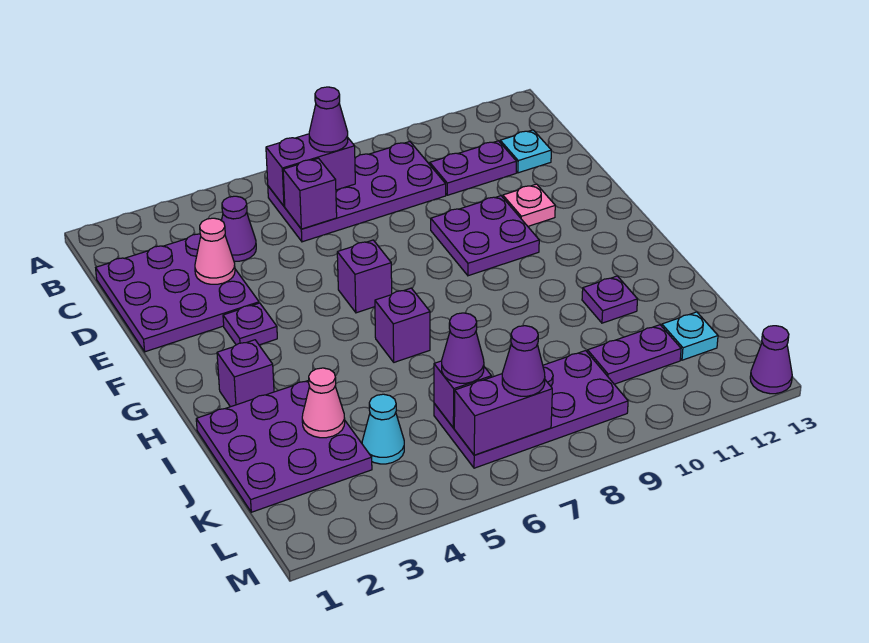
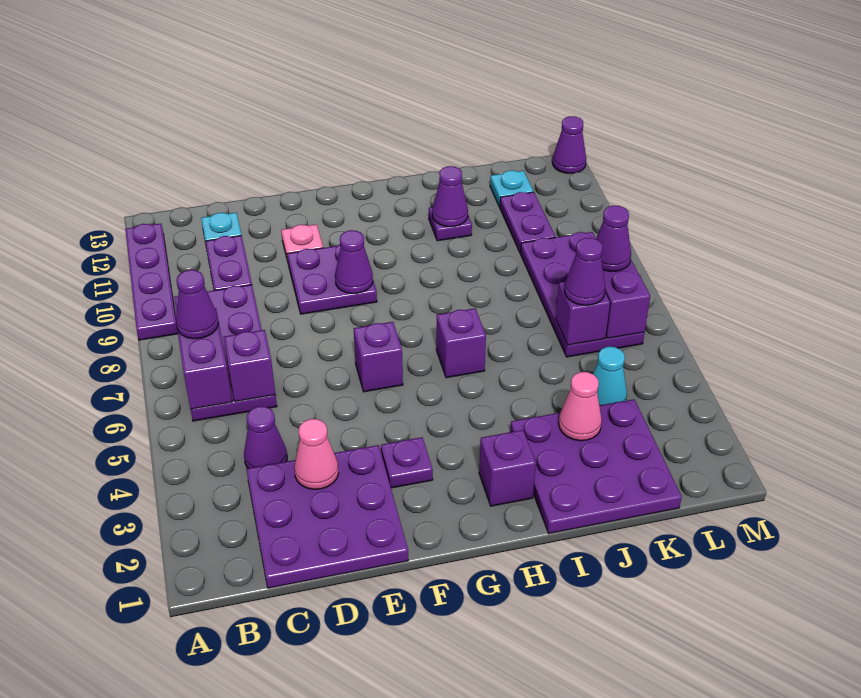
none -> purple 1x4 plate [125,224,178,340]
none -> purple 1x1 cone [335,230,373,294]
none -> purple 1x1 cone [432,166,468,227]

